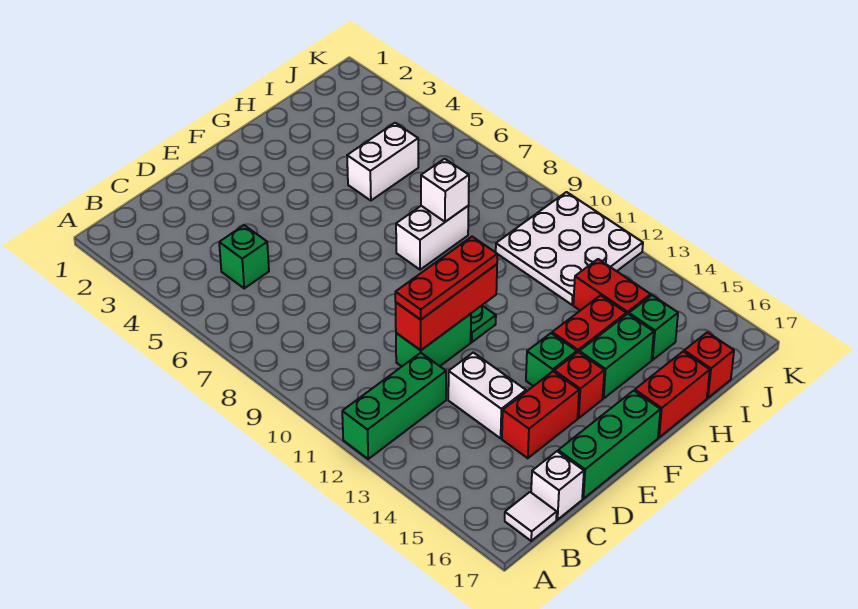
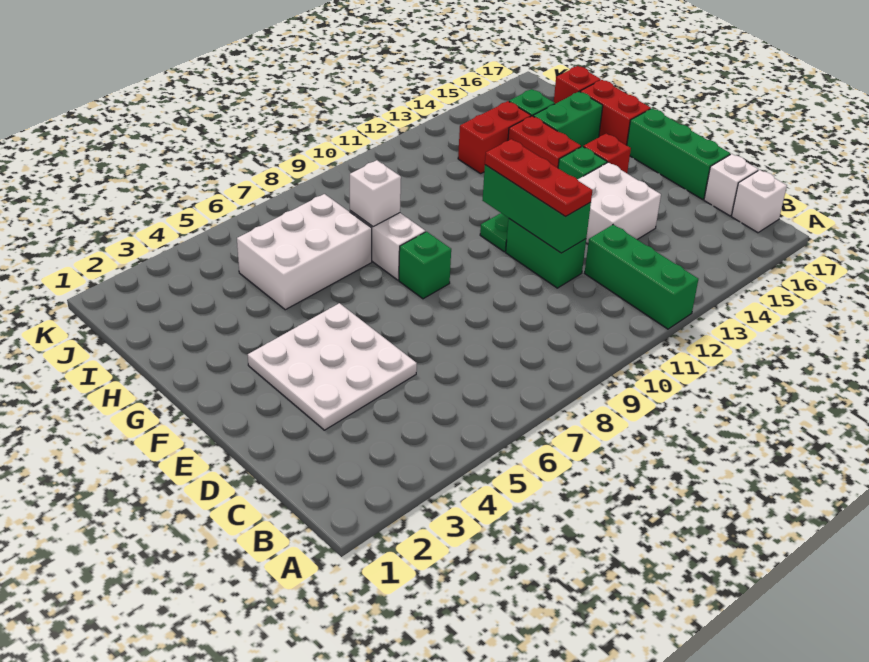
white 1x1 tile [505,492,557,541] -> white 1x1 brick [731,170,787,233]
green 1x1 brick [219,225,269,288] -> green 1x1 brick moved to [399,232,451,299]
red 1x3 brick [396,264,497,350] -> green 1x3 brick [482,165,591,253]
white 1x2 brick [448,353,526,438] -> white 2x2 brick [577,162,661,244]
red 1x2 brick [502,372,579,458] -> none
green 1x2 brick [579,314,654,399] -> green 1x2 brick turned to [533,92,603,147]
white 1x2 brick [347,123,418,201] -> white 2x3 brick [237,194,372,310]
white 3x3 plate [496,192,643,305] -> white 3x3 plate moved to [248,303,417,430]

